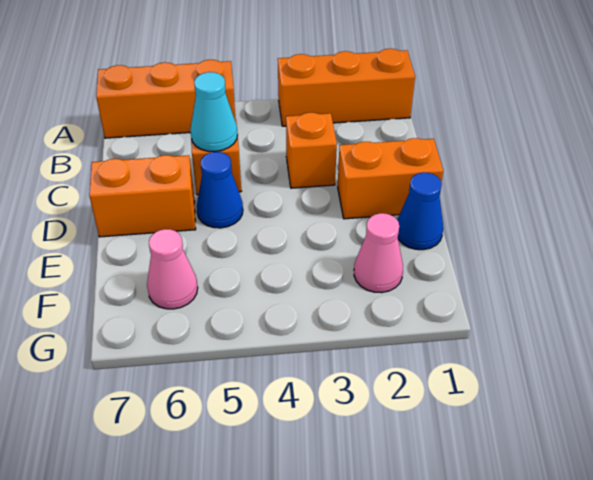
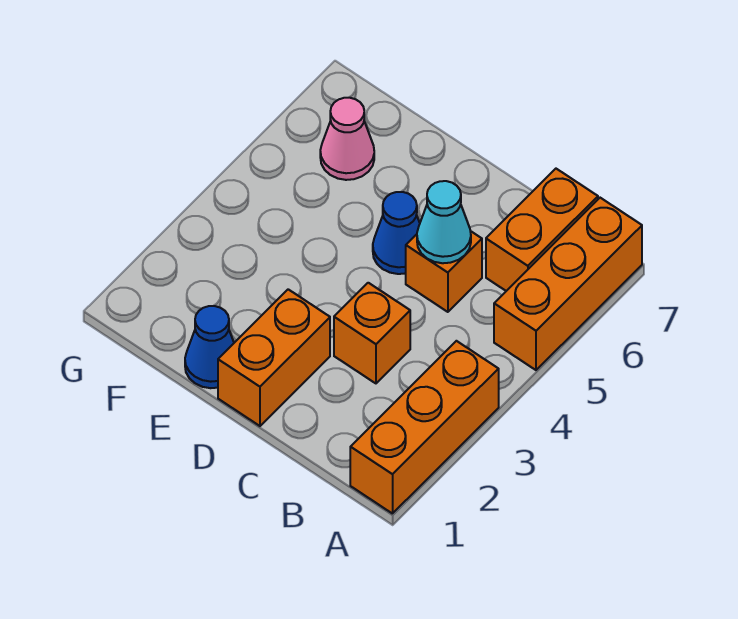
orange 1x2 brick [89,155,196,237] -> orange 1x2 brick moved to [486,169,598,291]
pink 1x1 cone [354,213,403,293] -> none

